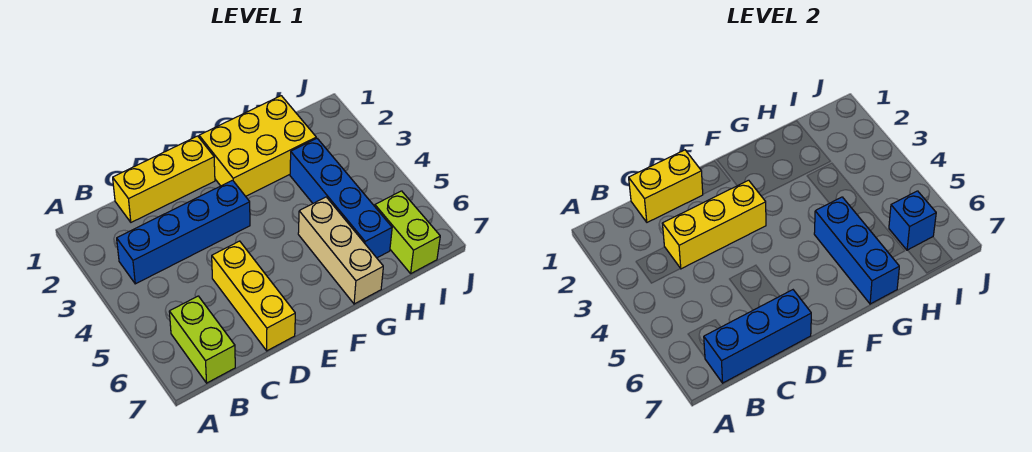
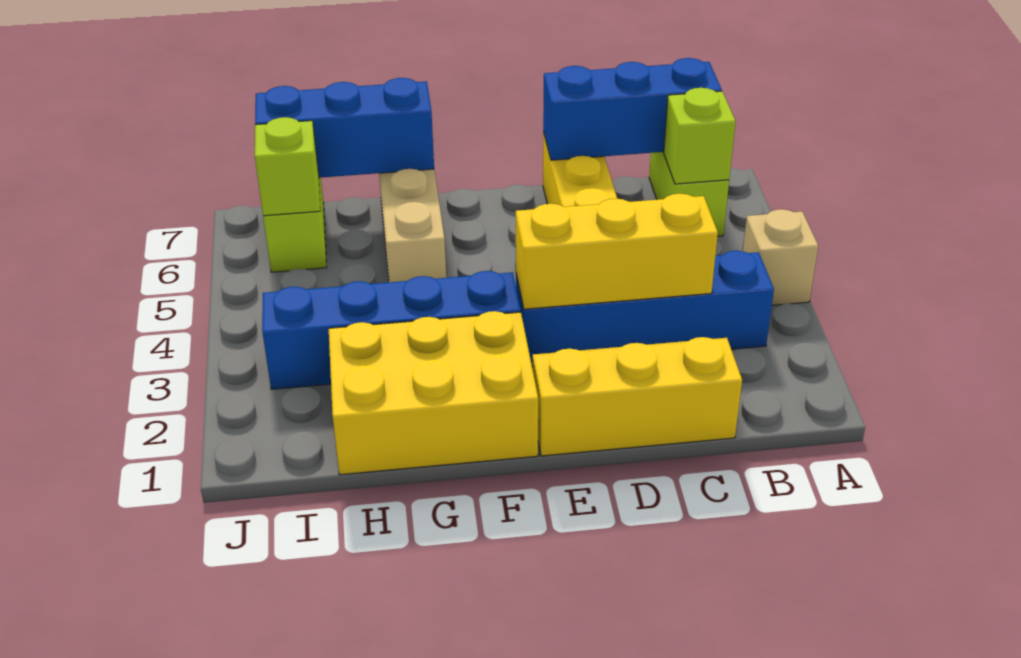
none -> tan 1x1 brick [743,209,818,305]
none -> lime 1x1 brick [664,88,736,184]
yellow 1x2 brick [629,150,703,222] -> none
blue 1x3 brick [814,197,899,304] -> blue 1x3 brick turned to [255,78,434,178]
blue 1x4 brick [290,138,392,258] -> blue 1x4 brick turned to [262,271,521,389]
blue 1x1 brick [889,191,936,250] -> lime 1x1 brick [255,117,320,216]

